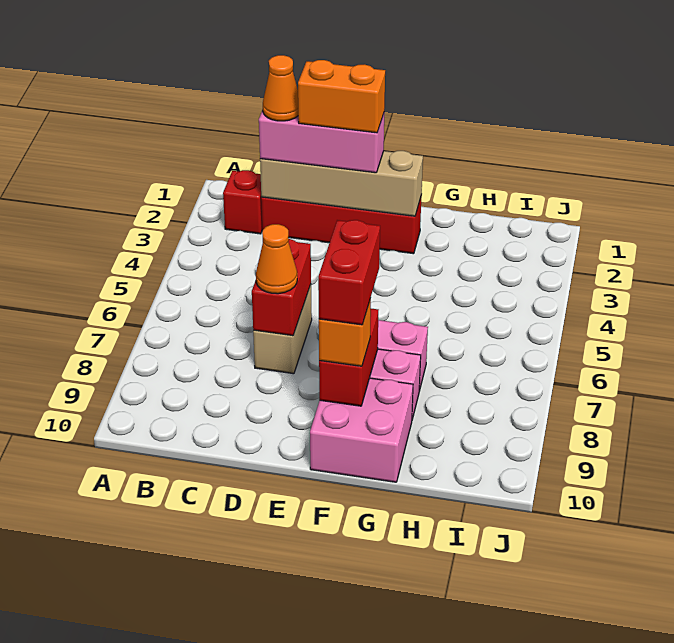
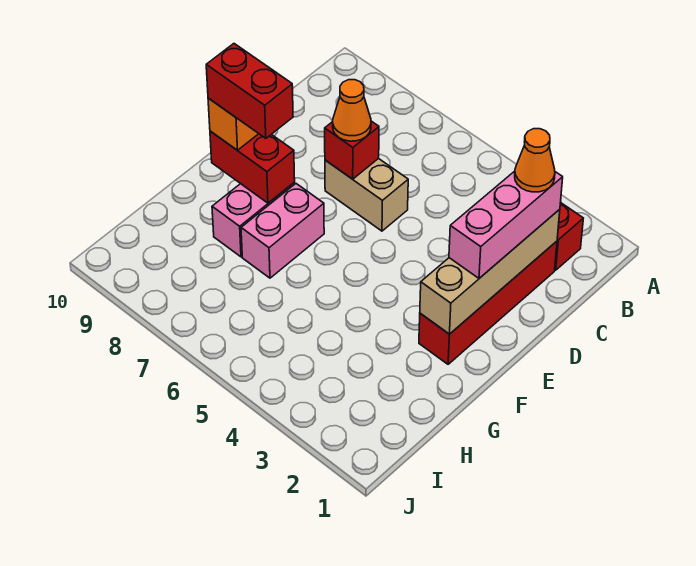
orange 1x2 brick [298,60,385,133] -> none
red 1x2 brick [252,239,311,336] -> red 1x1 brick [325,121,379,179]
pink 2x2 brick [310,378,413,482] -> none

